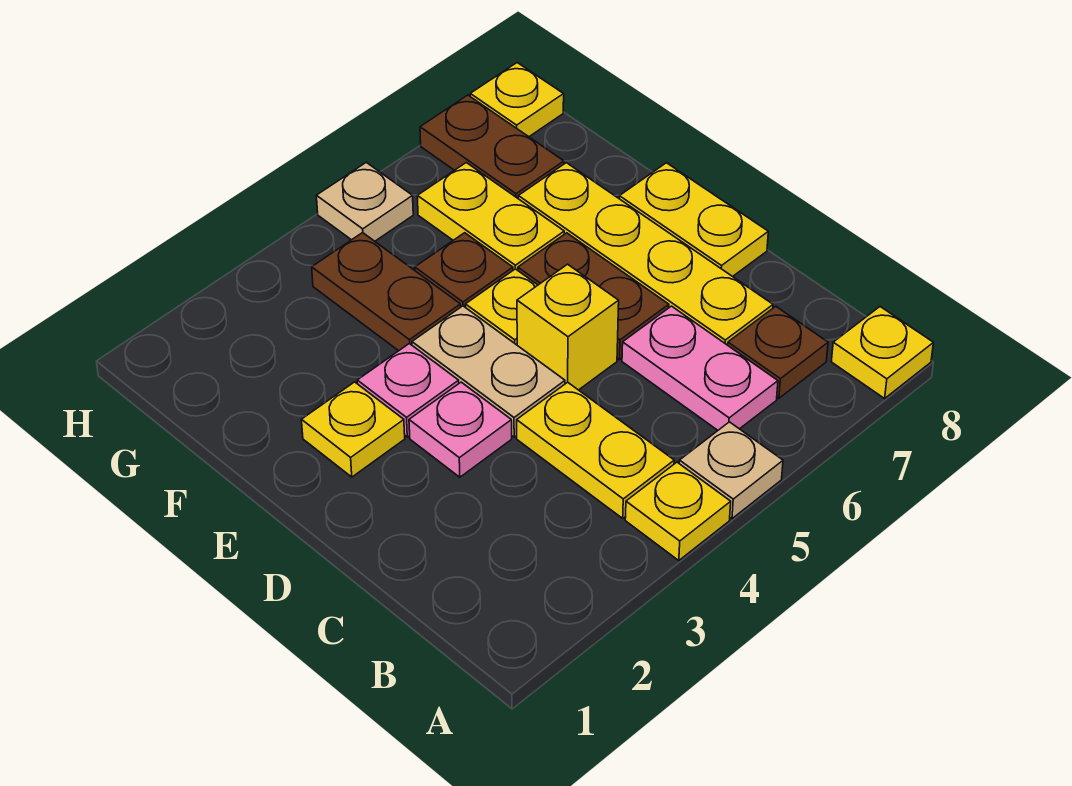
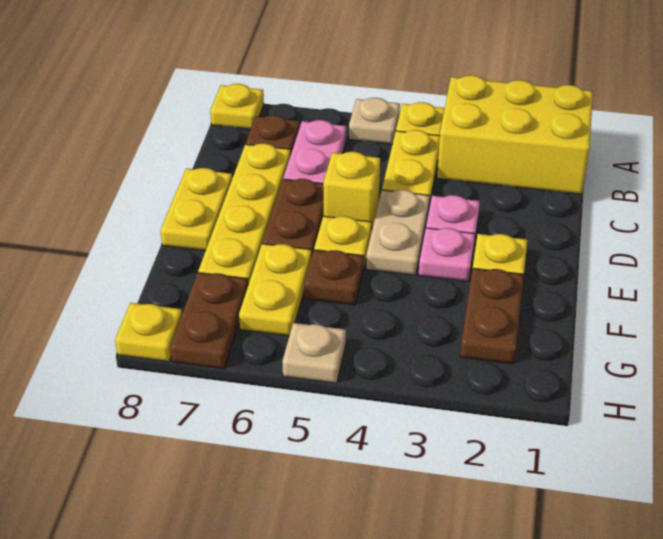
none -> yellow 2x3 brick [437,75,593,194]
brown 1x2 plate [312,233,461,351] -> brown 1x2 plate moved to [460,268,524,364]

